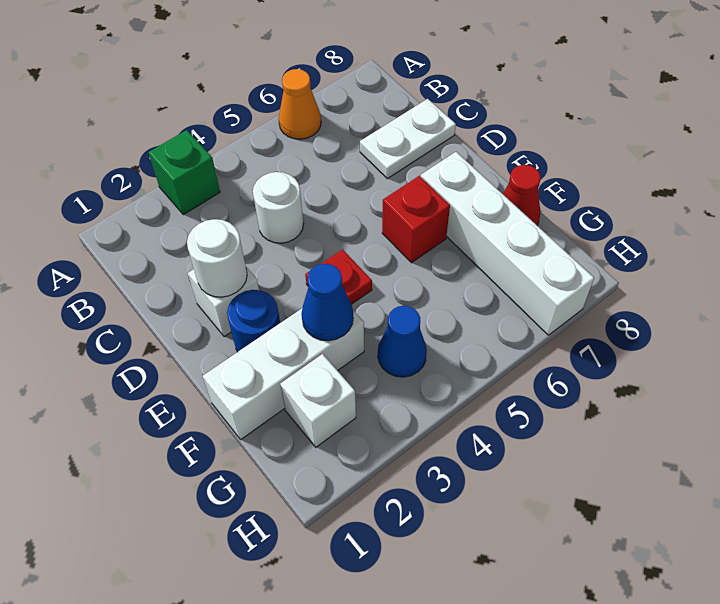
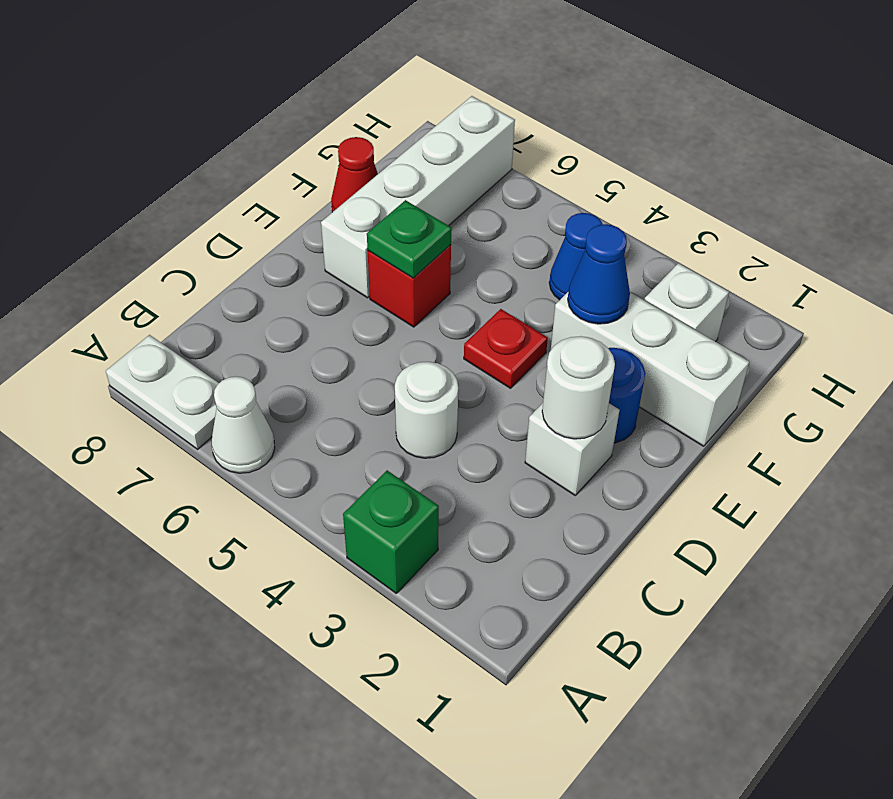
orange 1x1 cone [279,69,321,139] -> white 1x1 cone [212,377,275,473]
white 1x2 plate [360,99,456,179] -> white 1x2 plate moved to [106,335,219,449]
none -> green 1x1 plate [367,200,451,278]

